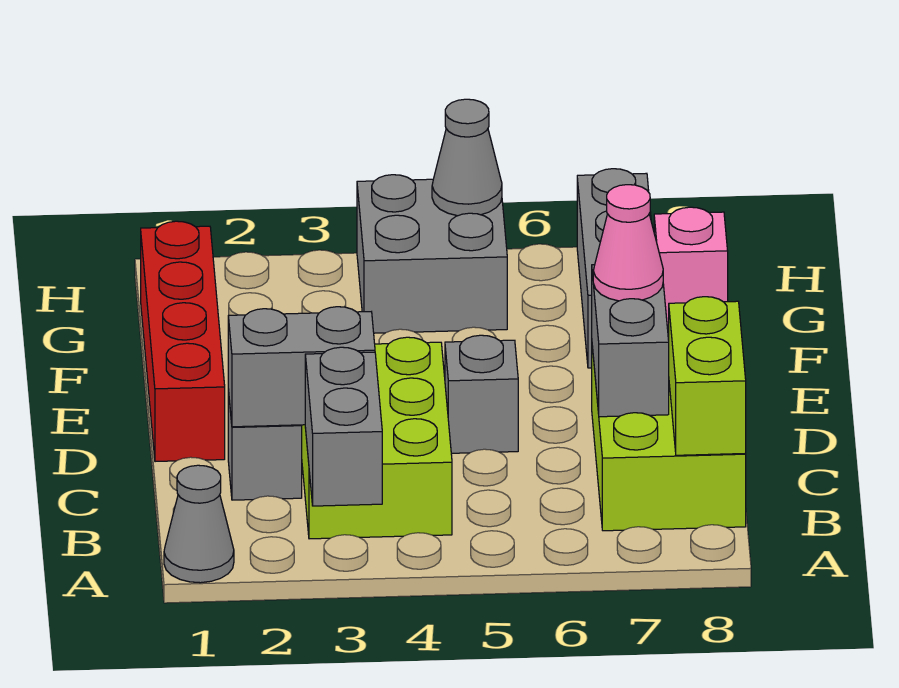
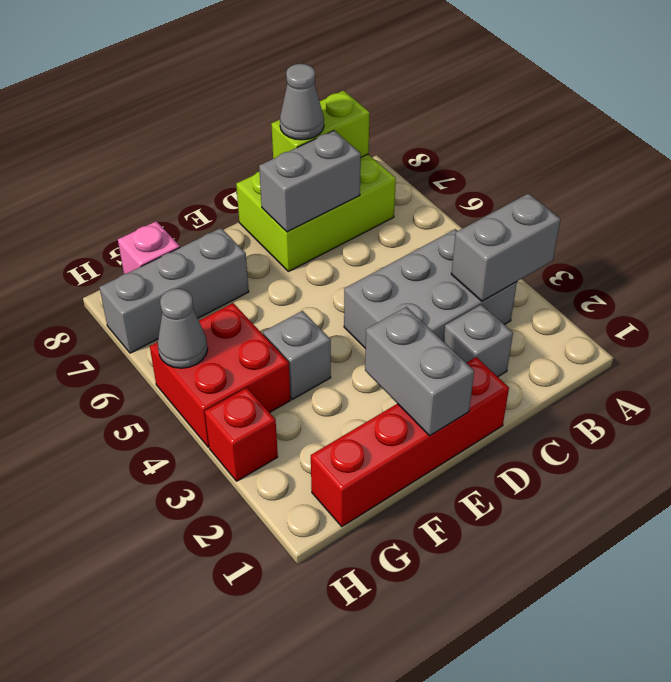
grey 1x1 cone [164,465,234,583] -> grey 1x1 cone moved to [280,64,324,140]
lime 2x3 brick [302,337,452,539] -> grey 2x3 brick [344,229,517,349]
grey 1x2 brick [228,307,375,427] -> grey 1x2 brick moved to [365,307,474,436]
grey 1x1 brick [445,335,518,453] -> grey 1x1 brick moved to [263,311,331,399]
pink 1x1 cone [593,185,663,301] -> none
grey 2x2 brick [357,175,507,333] -> red 2x2 brick [150,303,290,447]
none -> red 1x1 brick [205,388,278,481]

